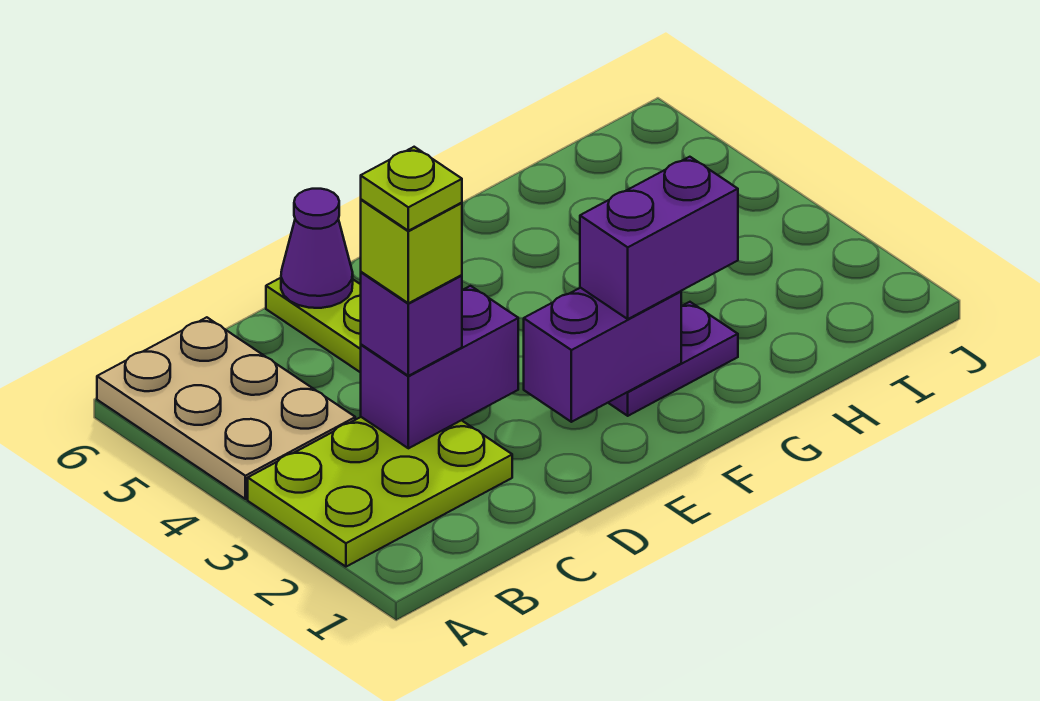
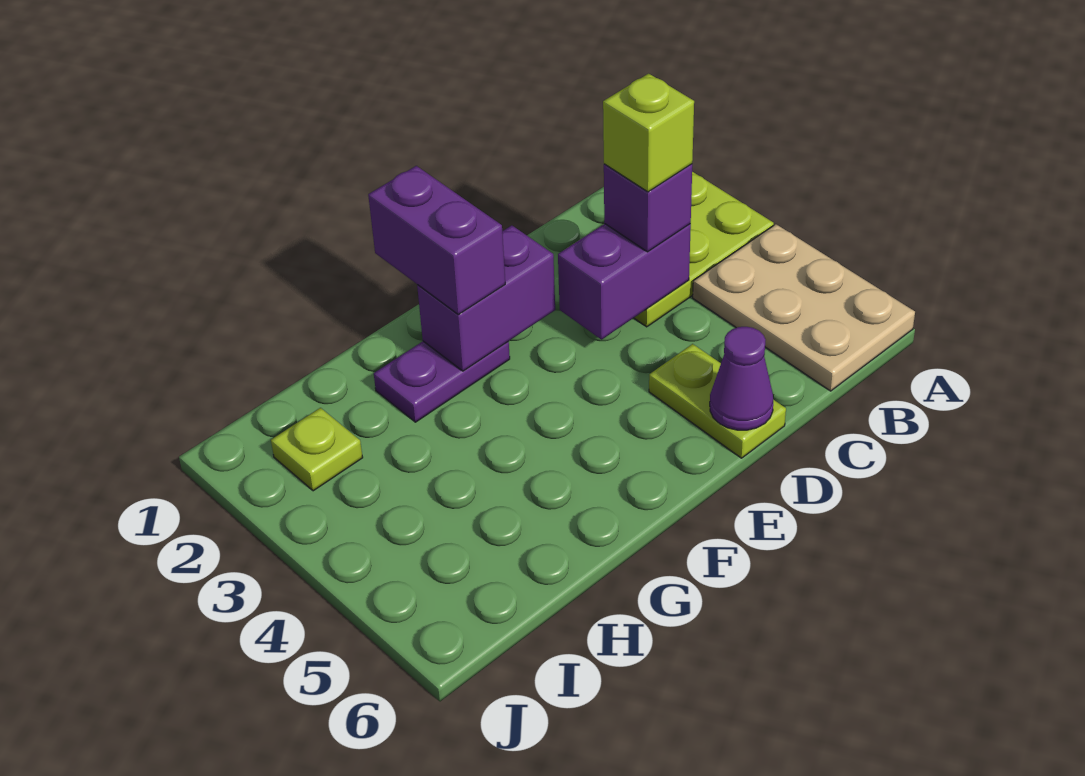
lime 1x1 plate [361,147,462,231] -> lime 1x1 plate moved to [271,408,363,491]
purple 1x2 brick [580,157,738,319] -> purple 1x2 brick turned to [368,166,505,315]

